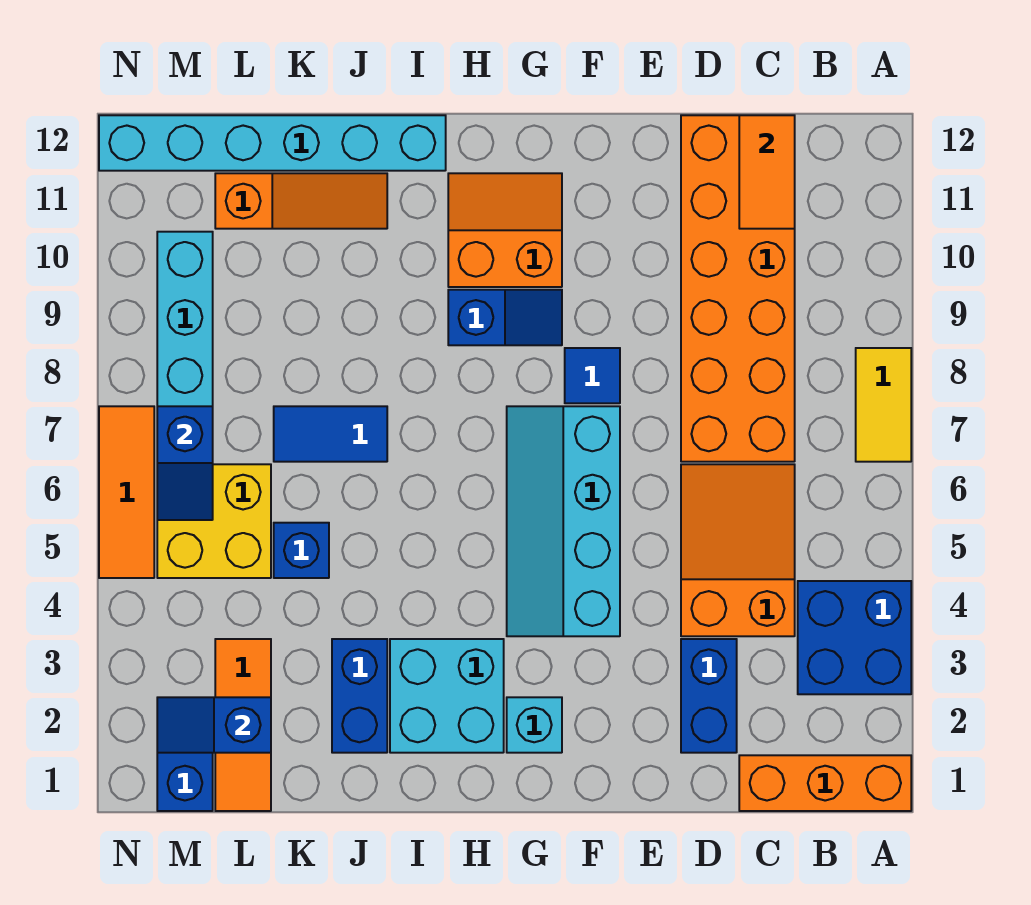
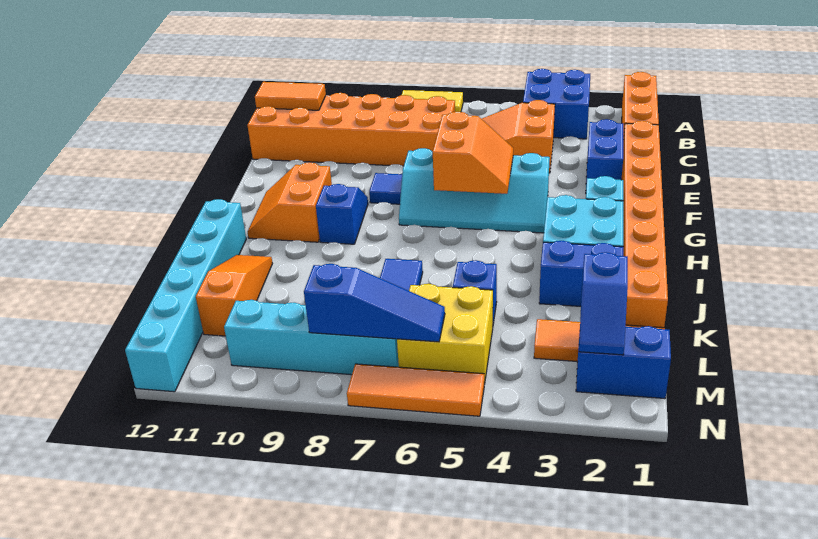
none -> orange 1x8 brick [622,121,668,328]
blue 1x2 brick [681,639,737,753] -> blue 1x2 brick turned to [586,119,623,188]
none -> orange 2x2 slope [433,112,513,194]
blue 1x2 slope [157,406,213,520] -> blue 1x3 slope [304,264,445,342]

